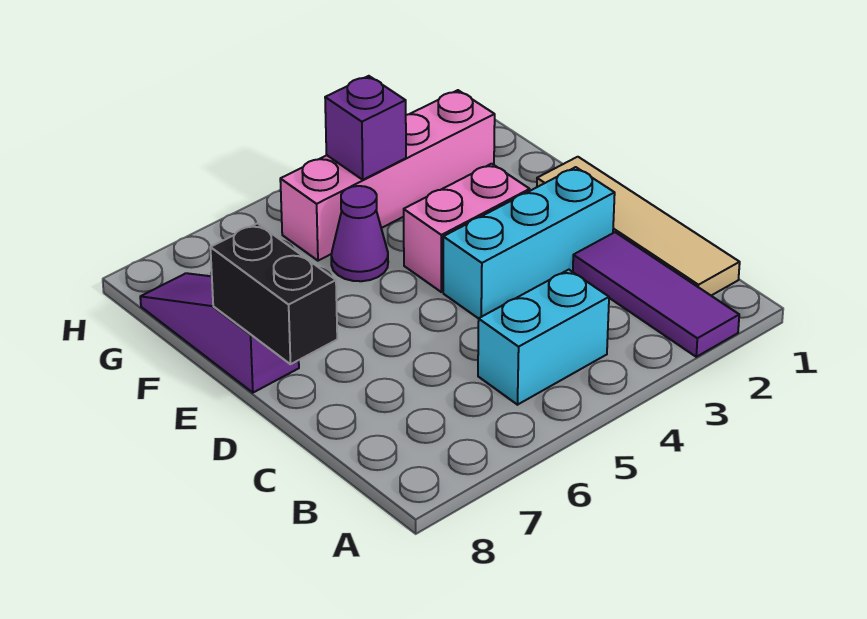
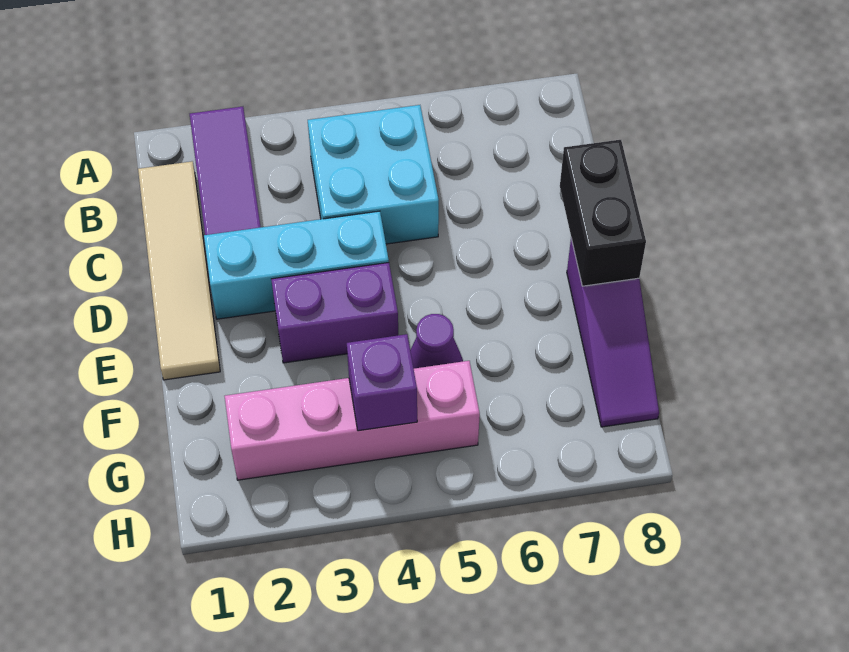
cyan 1x2 brick [478,270,609,405] -> cyan 2x2 brick [308,105,439,244]
pink 1x2 brick [404,164,530,292] -> purple 1x2 brick [271,263,398,363]

